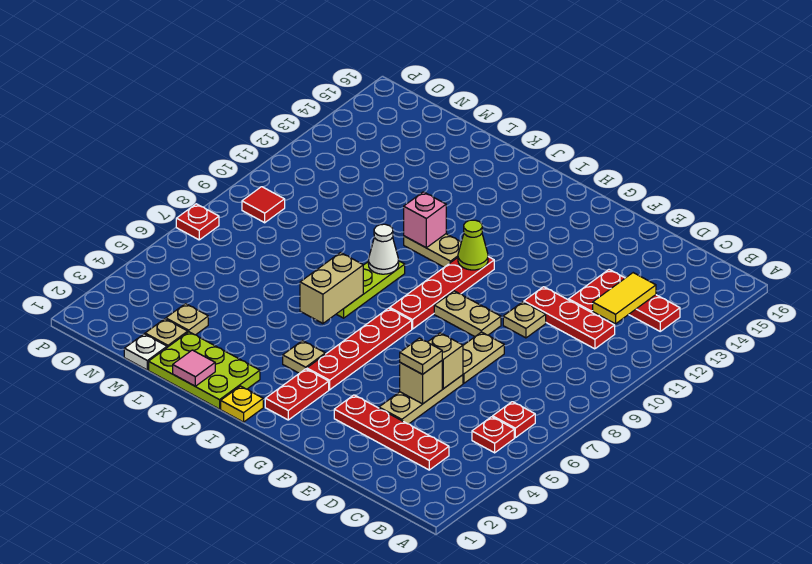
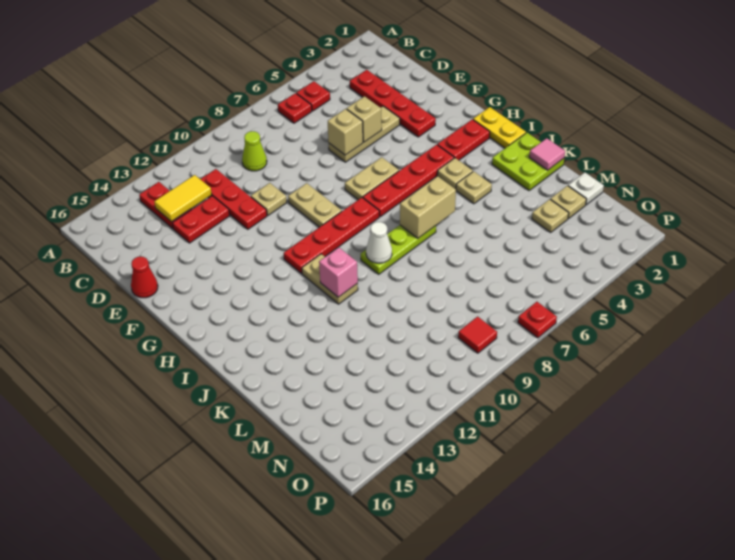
tan 1x1 plate [400,338,442,374] -> tan 1x1 plate moved to [456,171,492,204]
tan 1x2 plate [463,332,504,383] -> tan 1x2 plate moved to [345,157,399,200]
none -> red 1x1 cone [131,257,158,298]
lime 1x1 cone [458,220,488,270] -> lime 1x1 cone moved to [242,131,267,171]
yellow 1x1 plate [221,386,263,422] -> yellow 1x2 plate [473,107,526,148]
lime 2x3 plate [149,332,260,409] -> lime 2x2 plate [492,133,564,190]

